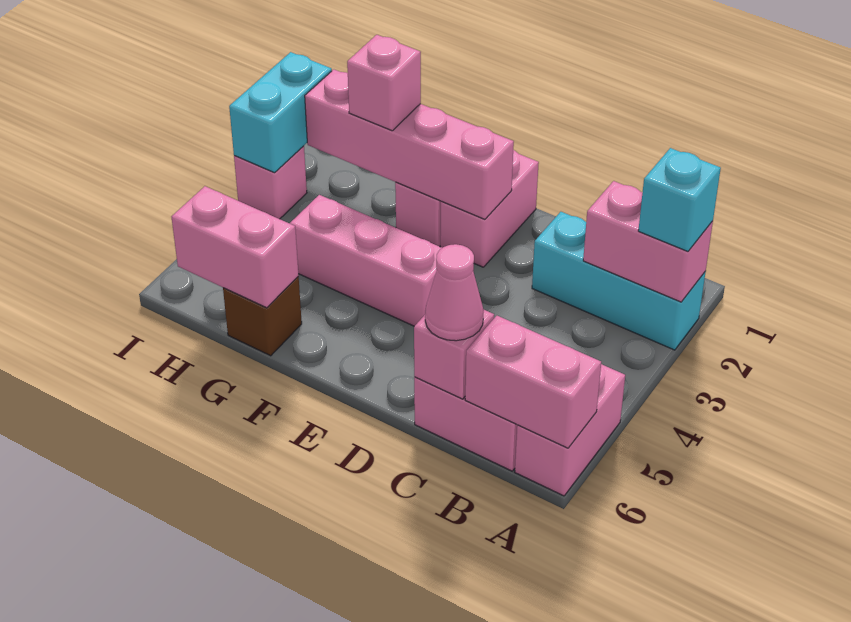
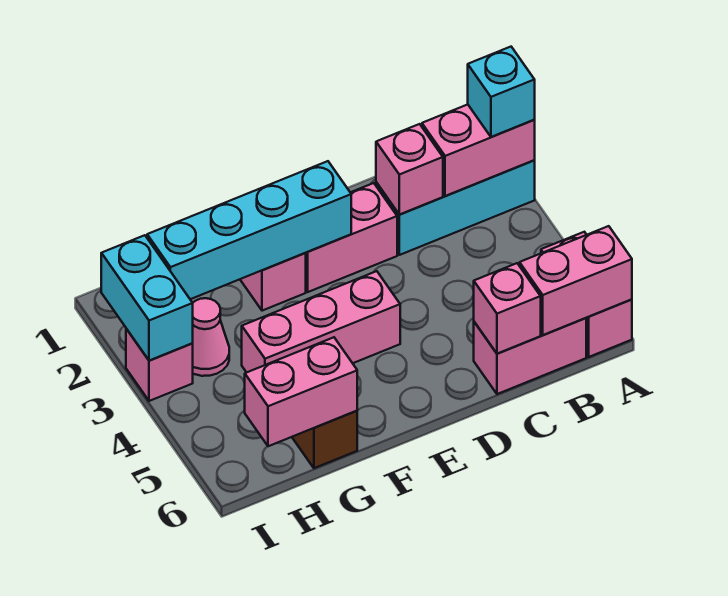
pink 1x1 cone [425,244,484,341] -> pink 1x1 cone moved to [192,298,229,376]
pink 1x2 brick [440,150,539,267] -> pink 1x2 brick turned to [306,183,397,292]
pink 1x4 brick [305,69,514,219] -> cyan 1x4 brick [147,161,351,299]
pink 1x1 brick [347,35,421,131] -> pink 1x1 brick moved to [376,124,443,215]

